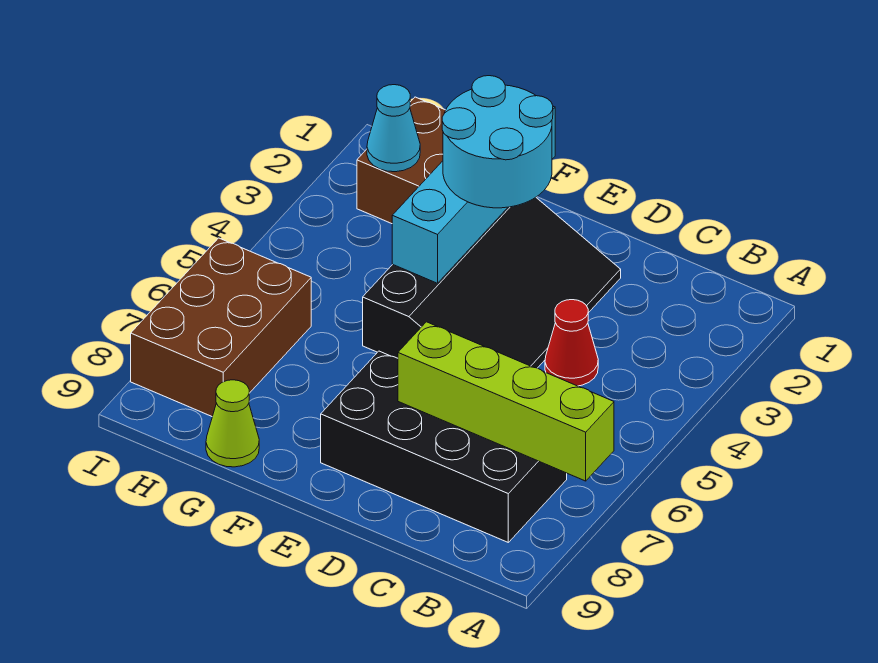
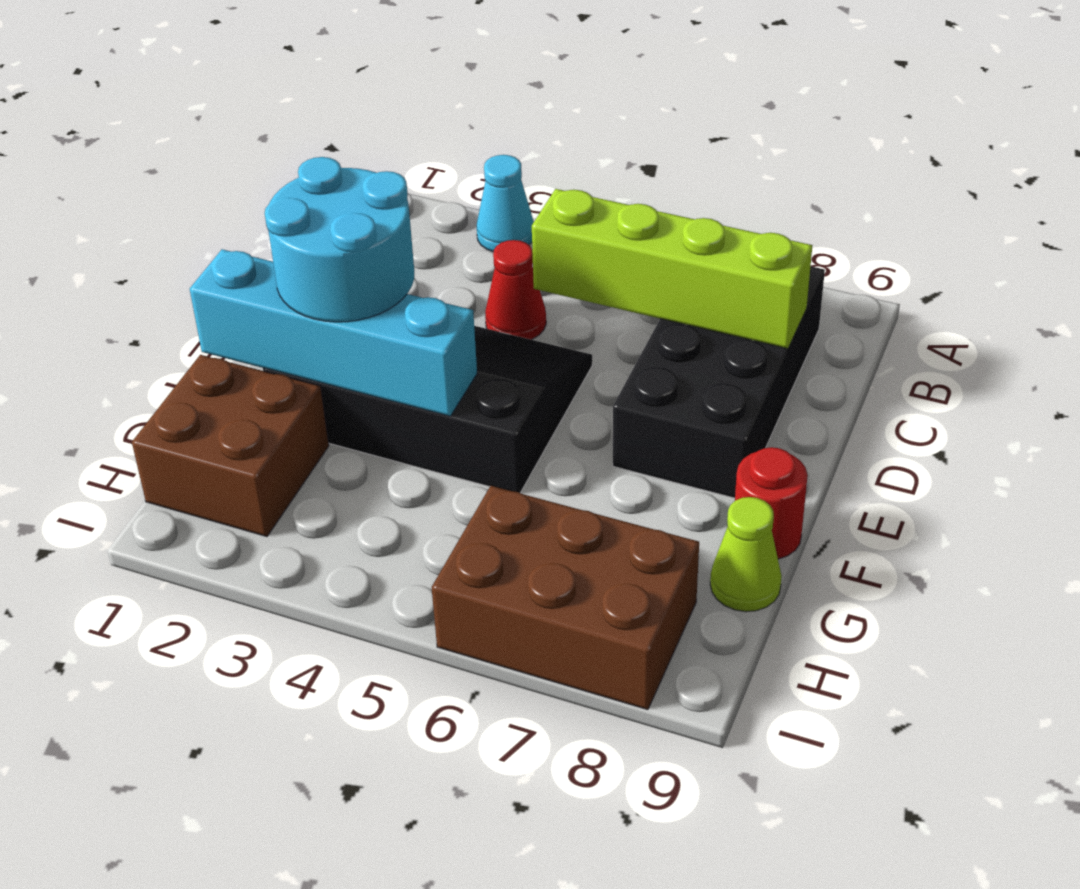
lime 1x4 brick [398,322,614,481] -> lime 1x4 brick turned to [532,189,812,349]
none -> red 1x1 round brick [735,447,808,559]
cyan 1x1 cone [367,85,420,172] -> cyan 1x1 cone moved to [477,155,534,252]

